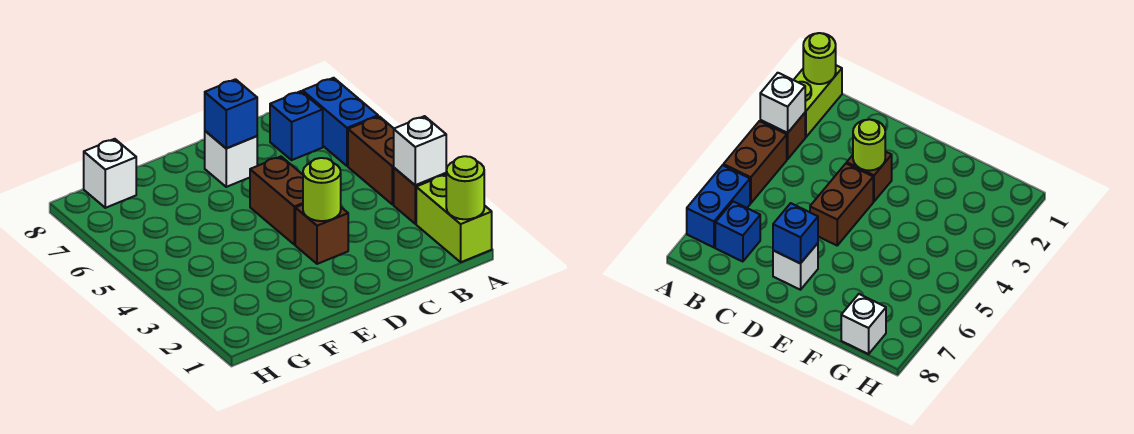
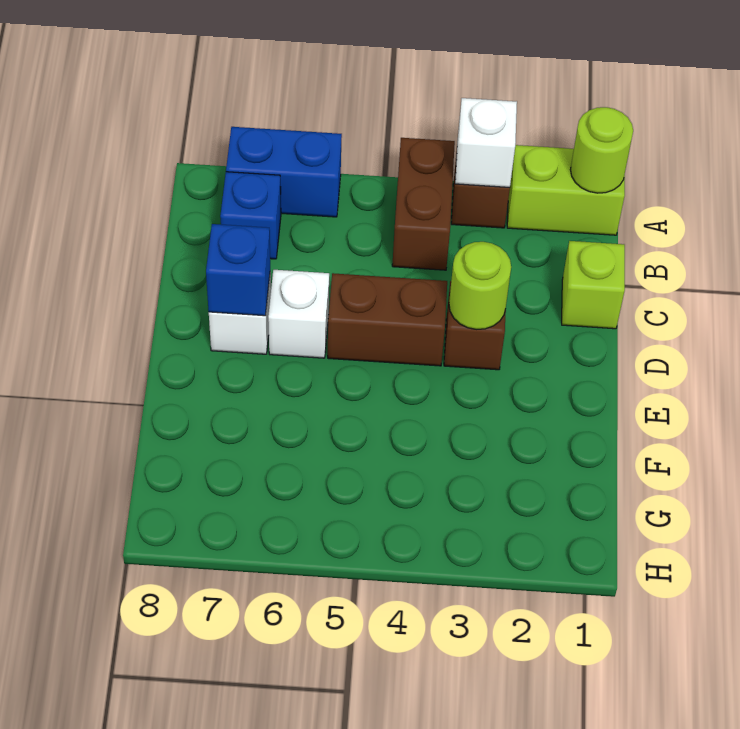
brown 1x2 brick [348,116,394,205] -> brown 1x2 brick turned to [392,138,455,270]
none -> lime 1x1 brick [562,241,625,329]
white 1x1 brick [84,139,136,208] -> white 1x1 brick moved to [268,270,329,358]

